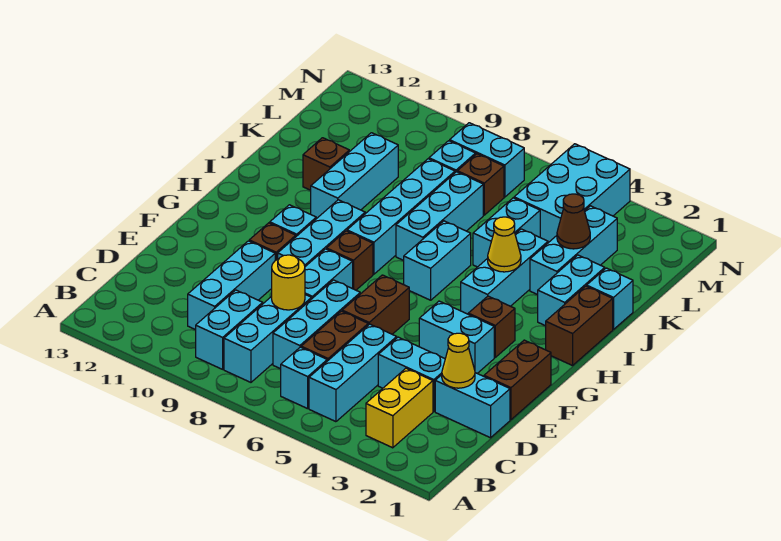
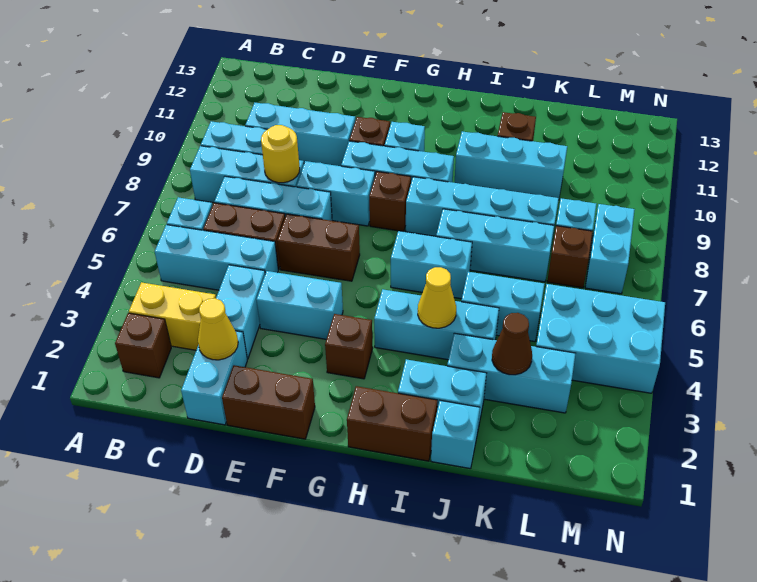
none -> brown 1x1 brick [115,313,171,378]
cyan 1x2 brick [419,301,494,373] -> cyan 1x2 brick turned to [257,271,343,339]

